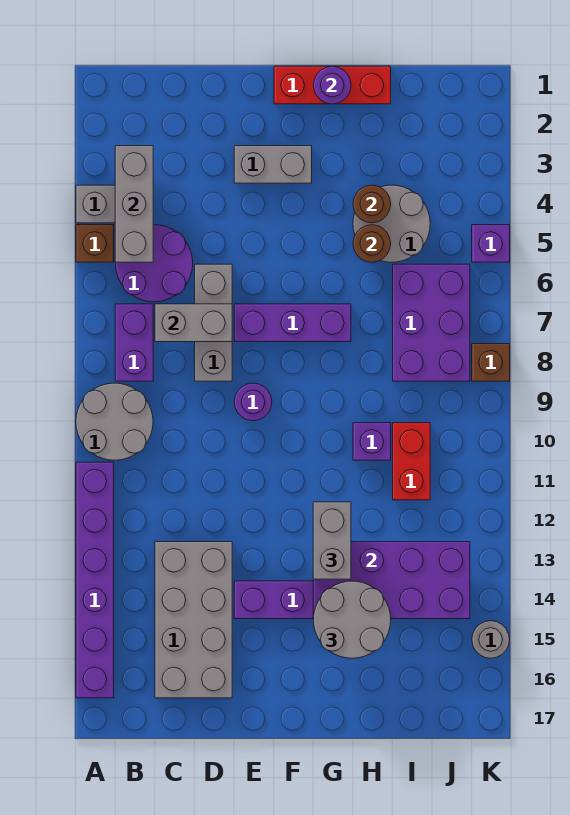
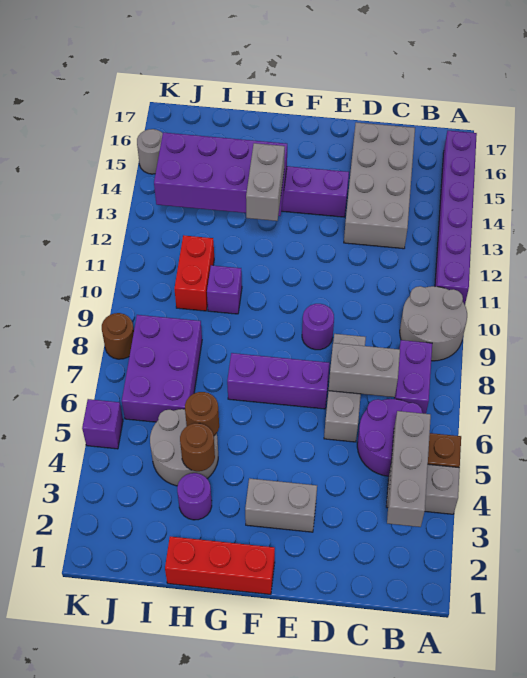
purple 1x1 round brick [313,66,351,104] -> purple 1x1 round brick moved to [177,473,212,520]
grey 2x2 round brick [313,581,391,658] -> none
brown 1x1 brick [472,344,510,381] -> brown 1x1 round brick [102,313,134,359]

